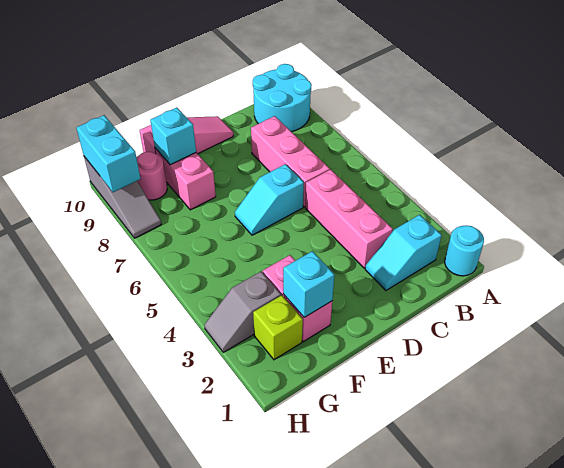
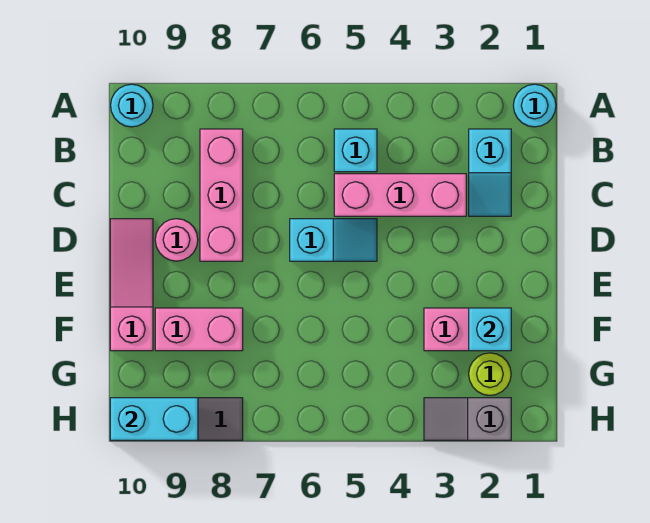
cyan 2x2 round brick [253,64,311,132] -> cyan 1x1 round brick [111,84,153,127]
pink 1x3 brick [251,116,330,207] -> pink 1x3 brick turned to [200,129,243,261]
cyan 1x2 slope [235,164,304,235] -> cyan 1x2 slope turned to [290,219,377,261]
cyan 1x1 brick [150,108,196,165] -> cyan 1x1 brick moved to [334,129,377,172]
lime 1x1 brick [253,295,303,360] -> lime 1x1 round brick [469,353,511,395]
grey 1x2 slope [204,272,281,352] -> grey 1x2 slope turned to [424,398,511,440]
pink 1x1 round brick [136,152,167,200] -> pink 1x1 round brick moved to [155,219,198,261]

